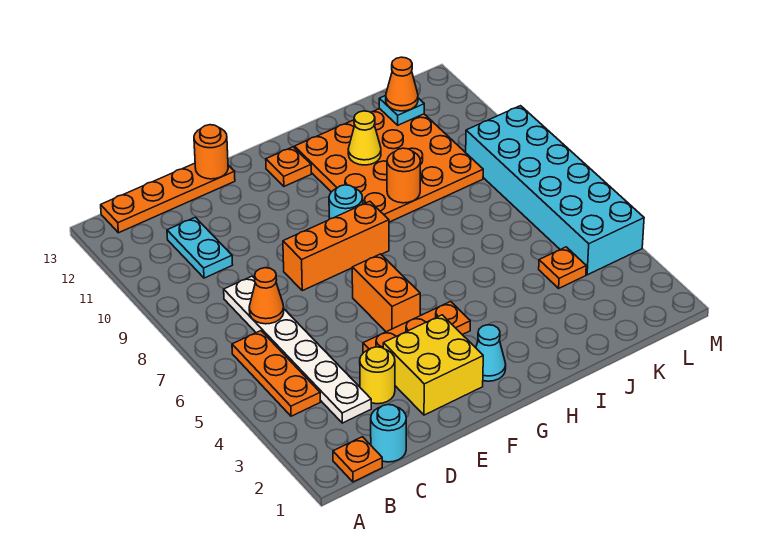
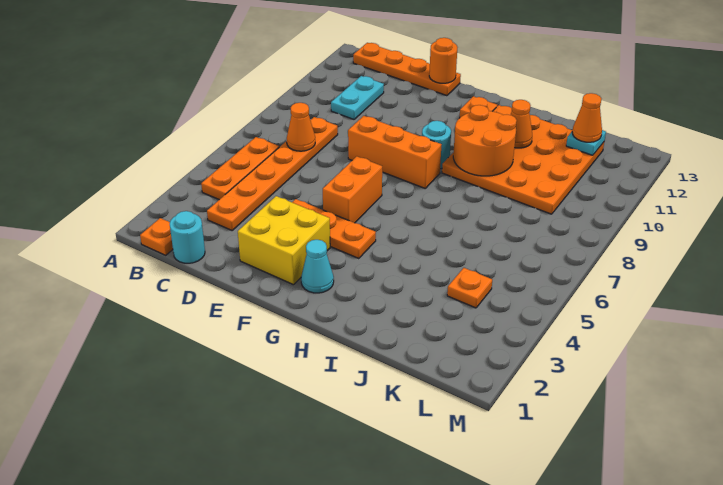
white 1x6 plate [224,276,371,423] -> orange 1x6 plate [207,117,338,230]
yellow 1x1 round brick [360,347,395,404] -> none
orange 1x1 round brick [387,148,420,203] -> orange 2x2 round brick [453,105,517,176]
yellow 1x1 cone [348,111,381,165] -> orange 1x1 cone [511,100,532,148]
cyan 2x6 brick [466,106,644,275] -> none

